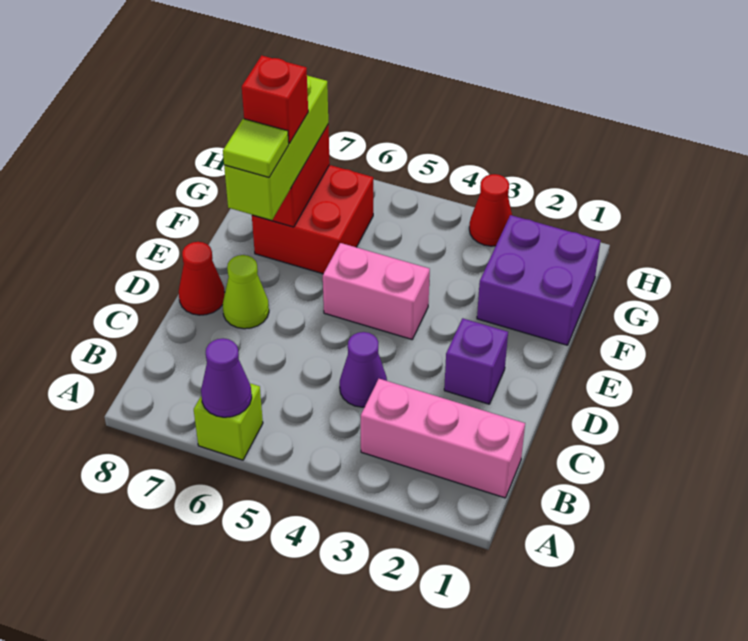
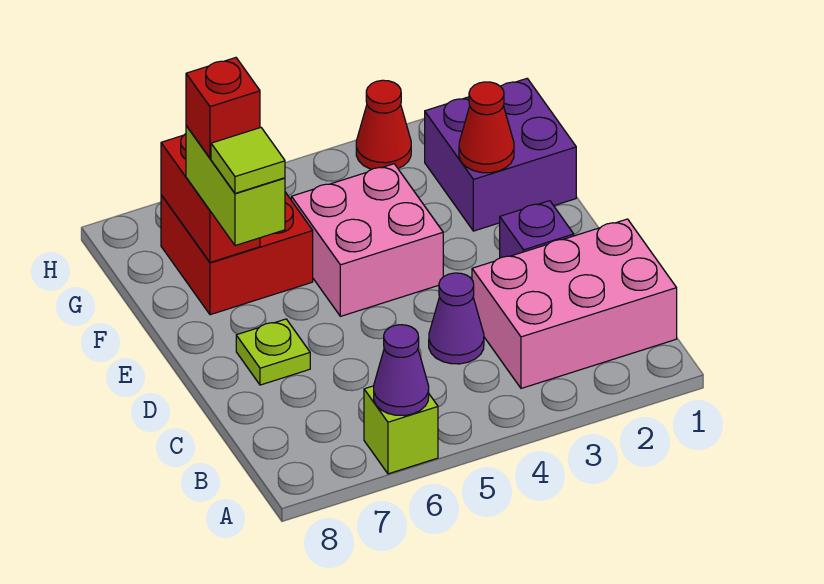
pink 1x3 brick [361,379,525,498] -> pink 2x3 brick [472,219,677,388]
lime 1x1 cone [223,255,269,329] -> lime 1x1 plate [236,319,310,385]
red 1x1 cone [179,242,225,315] -> red 1x1 cone moved to [459,82,514,173]
pink 1x2 brick [323,243,430,339] -> pink 2x2 brick [291,164,443,316]
lime 1x3 brick [224,76,328,220] -> lime 1x2 brick [186,126,285,246]

